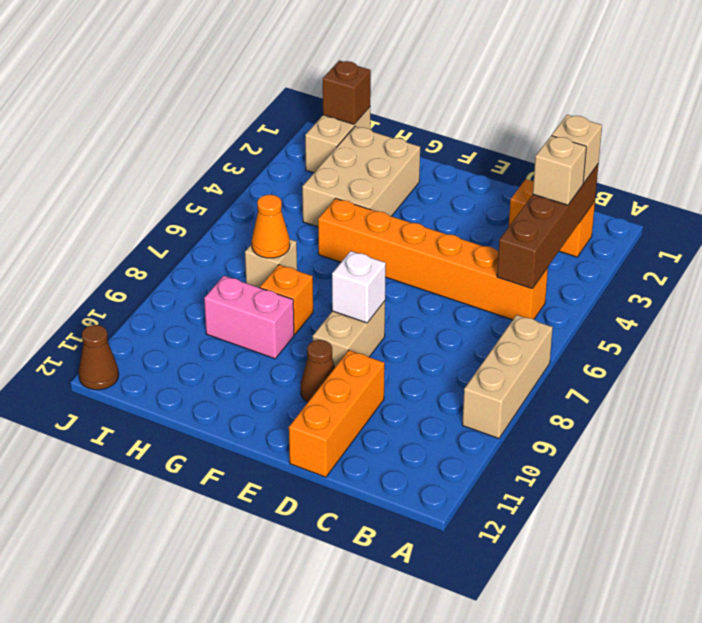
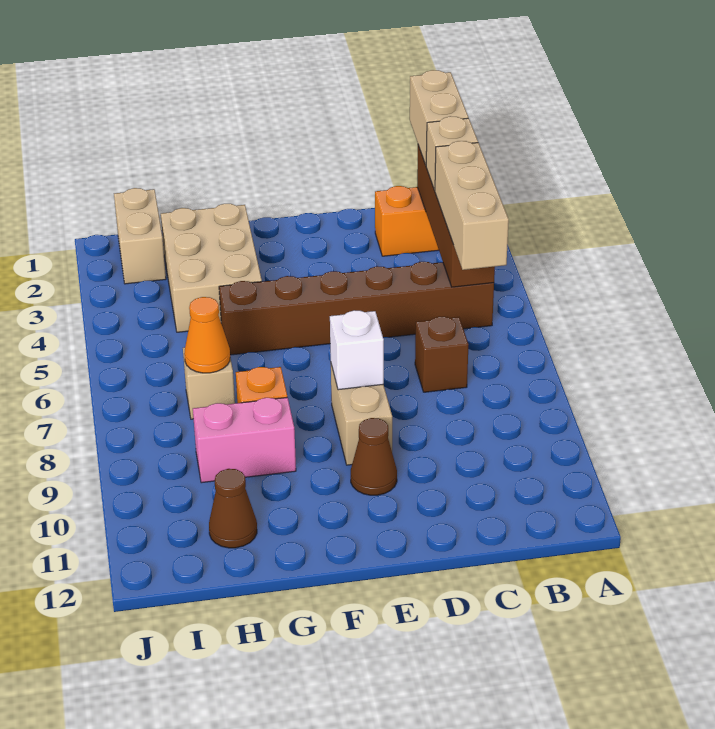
tan 1x3 brick [462,315,553,438] -> tan 1x3 brick moved to [435,141,509,270]
tan 1x1 brick [552,115,602,183] -> tan 1x2 brick [410,70,468,165]
orange 1x6 brick [318,198,548,320] -> brown 1x6 brick [219,262,494,355]
orange 1x3 brick [289,350,385,477] -> none
brown 1x1 brick [323,60,371,124] -> brown 1x1 brick moved to [415,317,469,392]
brown 1x1 cone [79,325,119,390] -> brown 1x1 cone moved to [209,469,257,548]

